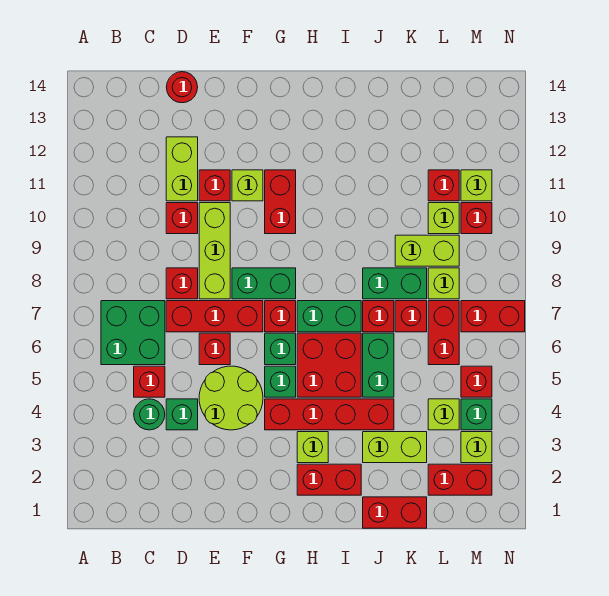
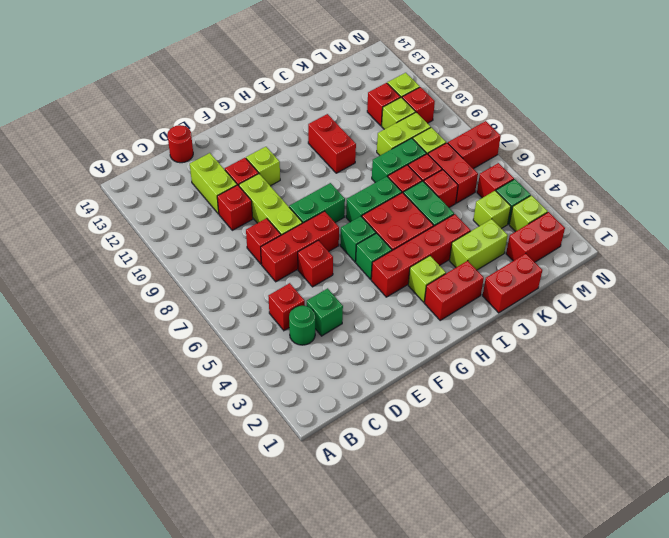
green 2x2 brick [101,301,165,365] -> none
lime 2x2 round brick [199,366,263,430] -> none
red 1x1 brick [265,301,296,332] -> red 1x1 brick moved to [424,170,458,207]
red 1x2 brick [265,170,296,234] -> red 1x2 brick moved to [308,114,356,173]

